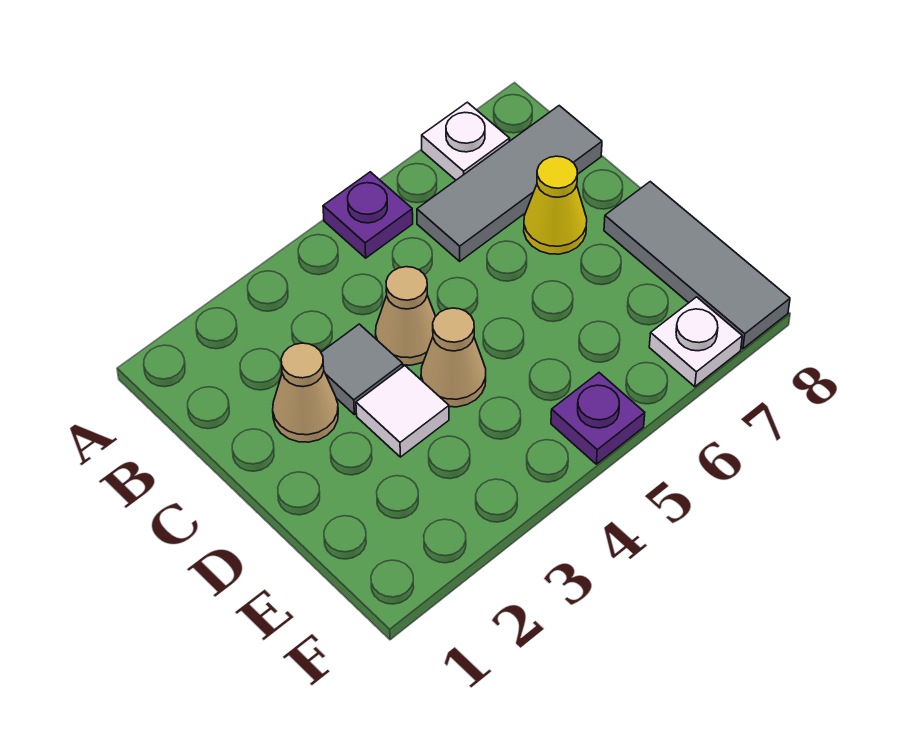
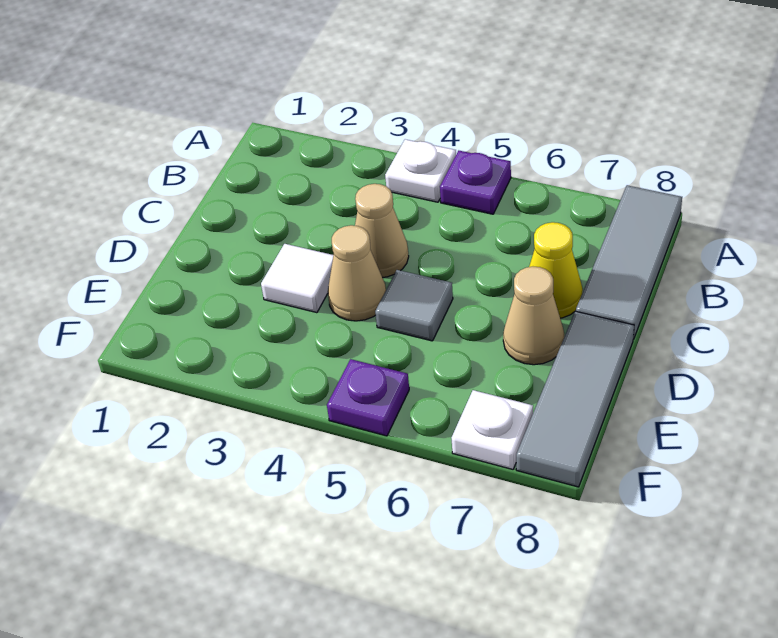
white 1x1 plate [422,102,510,180] -> white 1x1 plate moved to [385,139,456,202]
grey 1x3 tile [417,106,602,261] -> grey 1x3 tile turned to [576,185,682,339]
tan 1x1 cone [273,343,338,442] -> tan 1x1 cone moved to [503,267,564,365]
grey 1x1 tile [321,324,403,415] -> grey 1x1 tile moved to [375,270,453,341]

